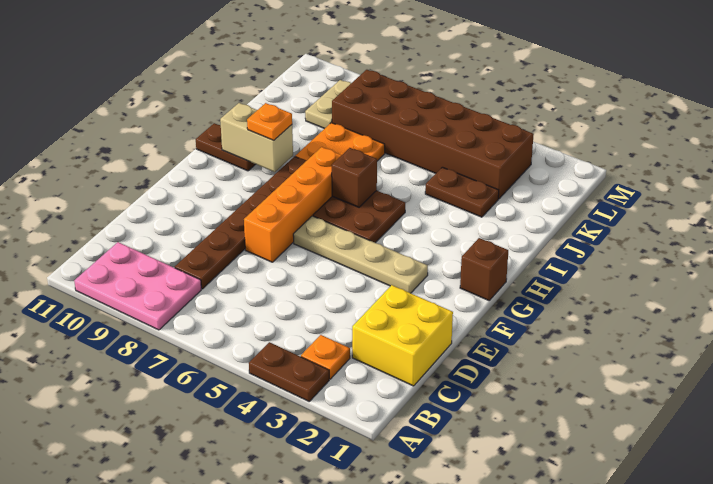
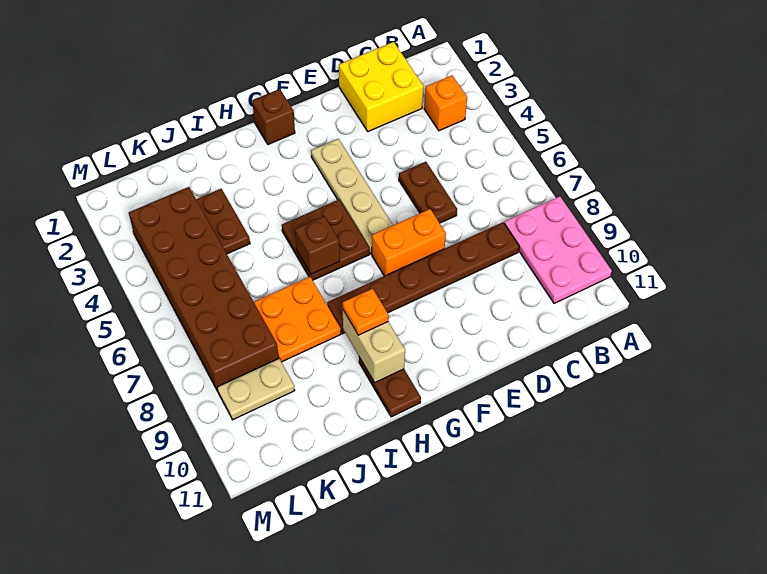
brown 1x2 plate [249,342,329,401] -> brown 1x2 plate moved to [399,162,457,223]
orange 1x1 plate [301,335,350,379] -> orange 1x1 brick [424,75,467,131]
orange 1x4 brick [244,147,341,262] -> orange 1x2 brick [372,209,446,276]

